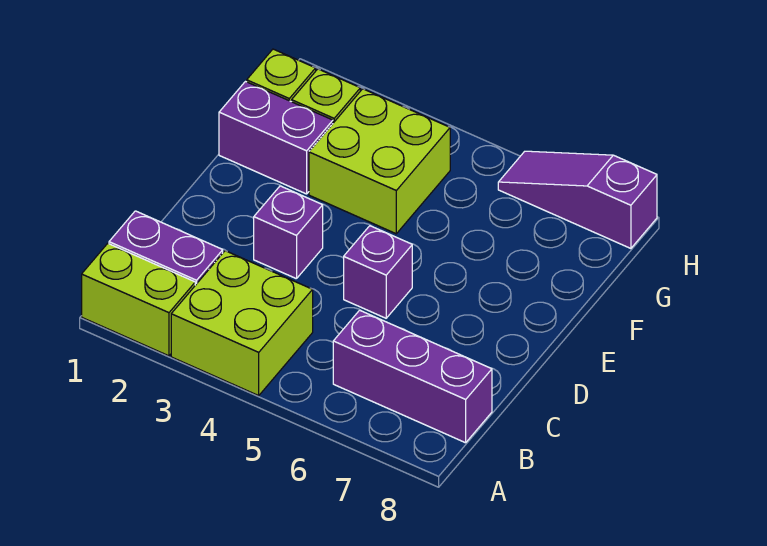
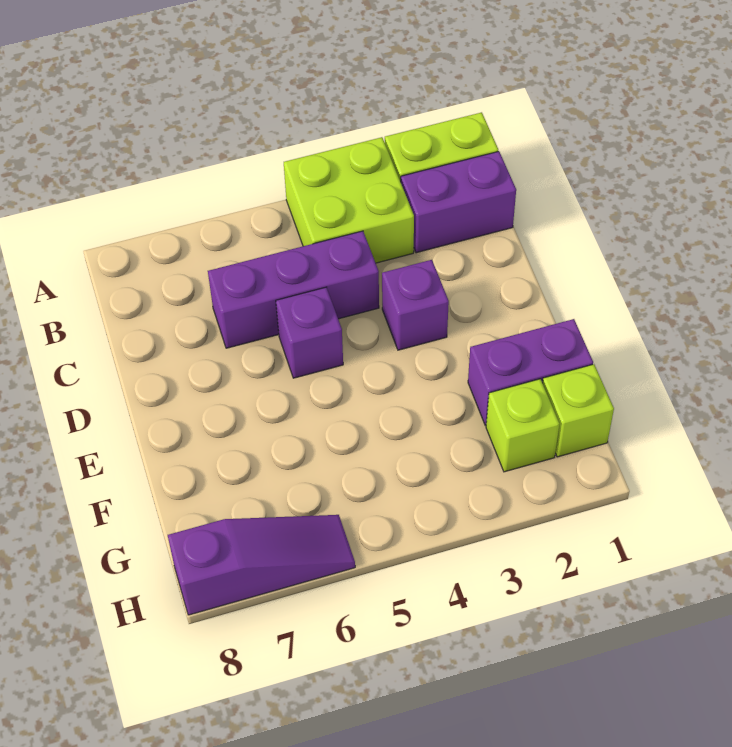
purple 1x3 brick [333,310,492,443] -> purple 1x3 brick moved to [208,231,379,348]
lime 2x2 brick [309,89,450,234] -> none

